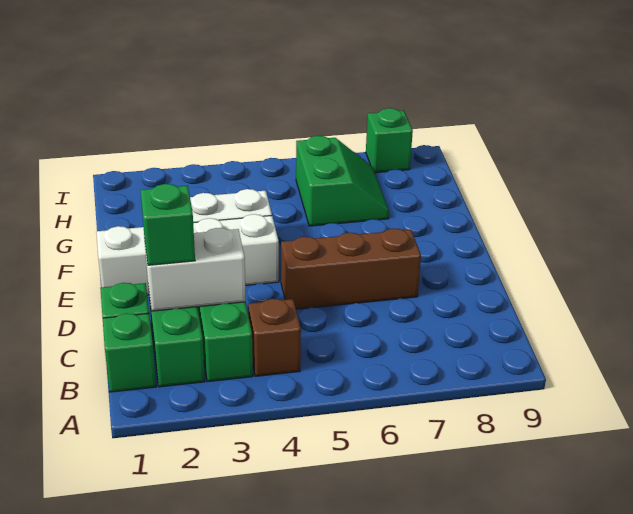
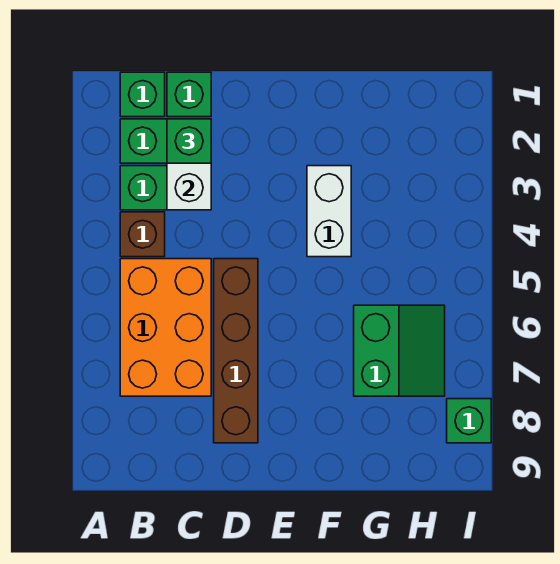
none -> orange 2x3 brick [120,259,211,396]
brown 1x3 brick [281,228,421,309] -> brown 1x4 brick [214,259,258,443]
white 1x4 brick [96,214,279,295] -> none
green 2x2 slope [296,136,389,226] -> green 2x2 slope turned to [354,305,445,396]

